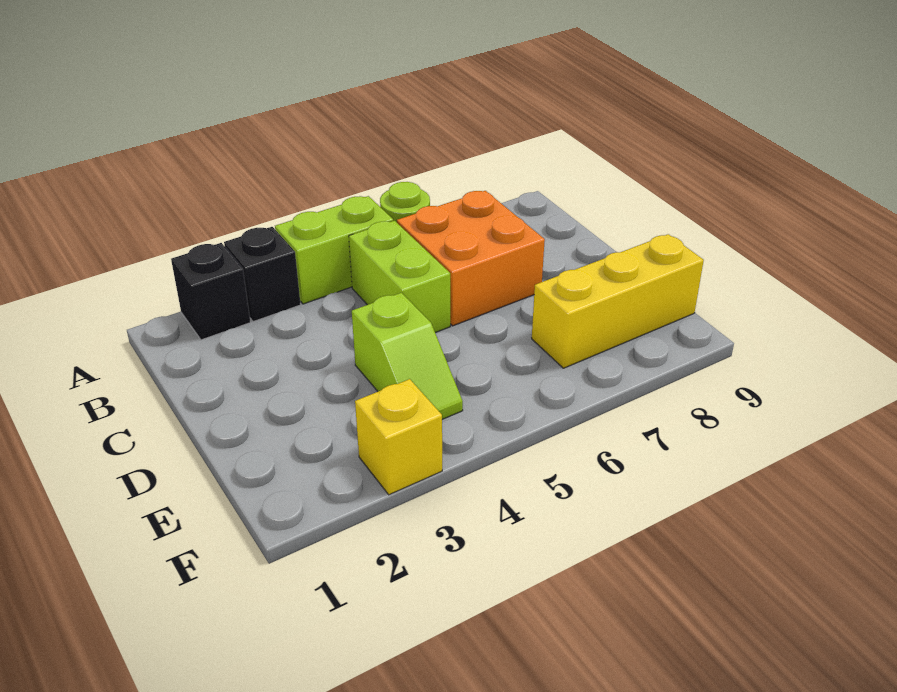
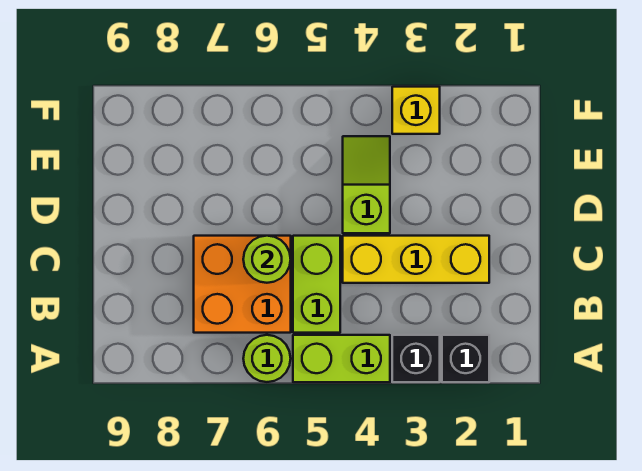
none -> lime 1x1 round brick [243,236,291,283]
yellow 1x3 brick [532,234,704,368] -> yellow 1x3 brick moved to [343,236,489,283]

